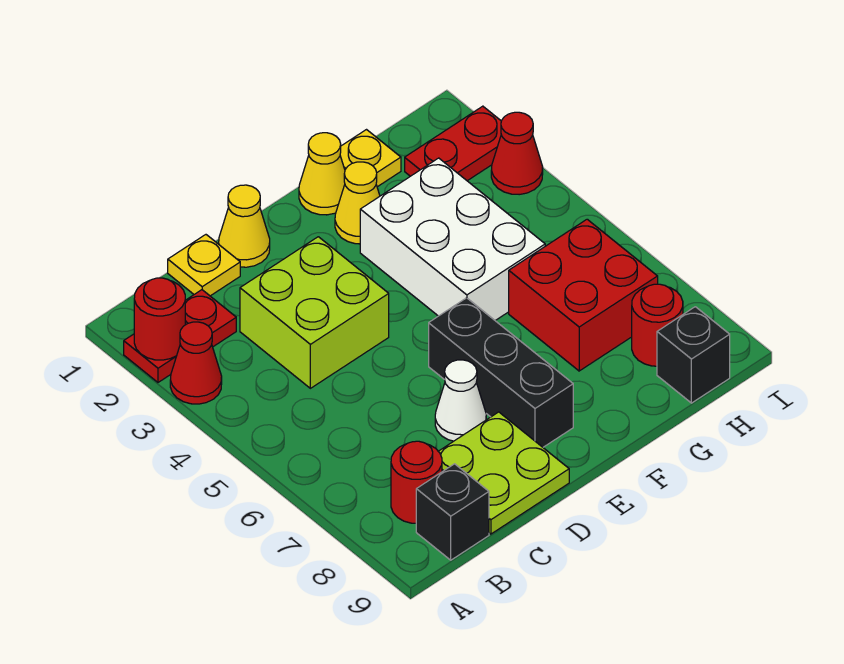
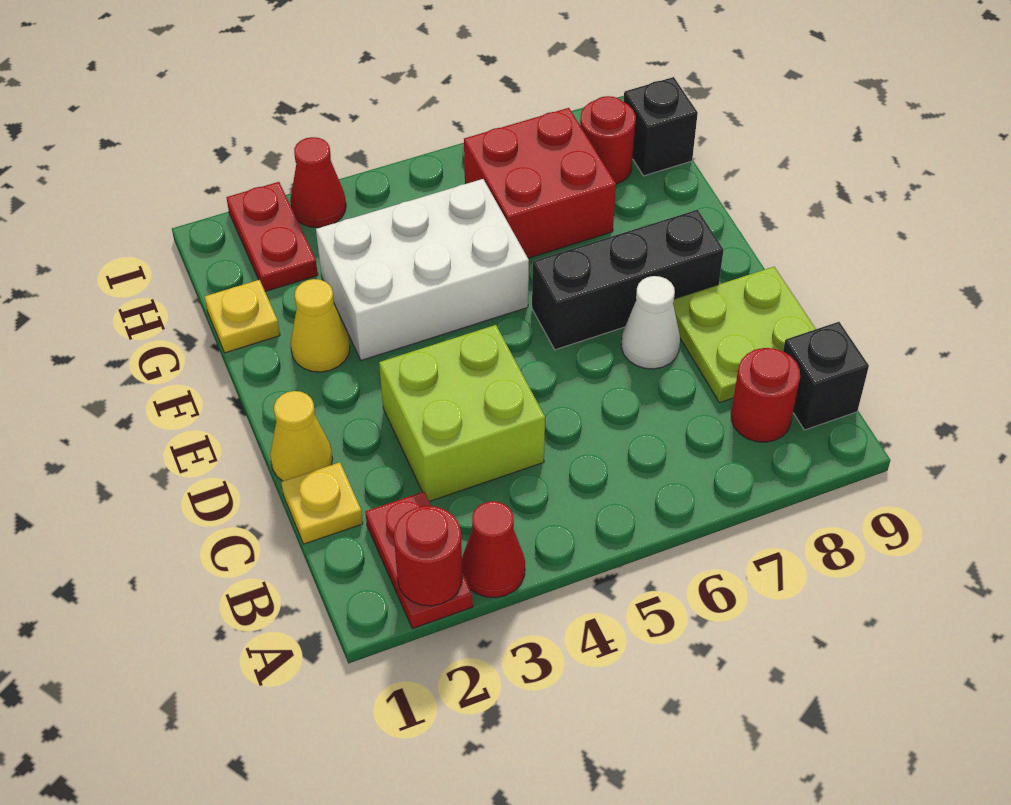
yellow 1x1 cone [299,133,345,215] -> none

